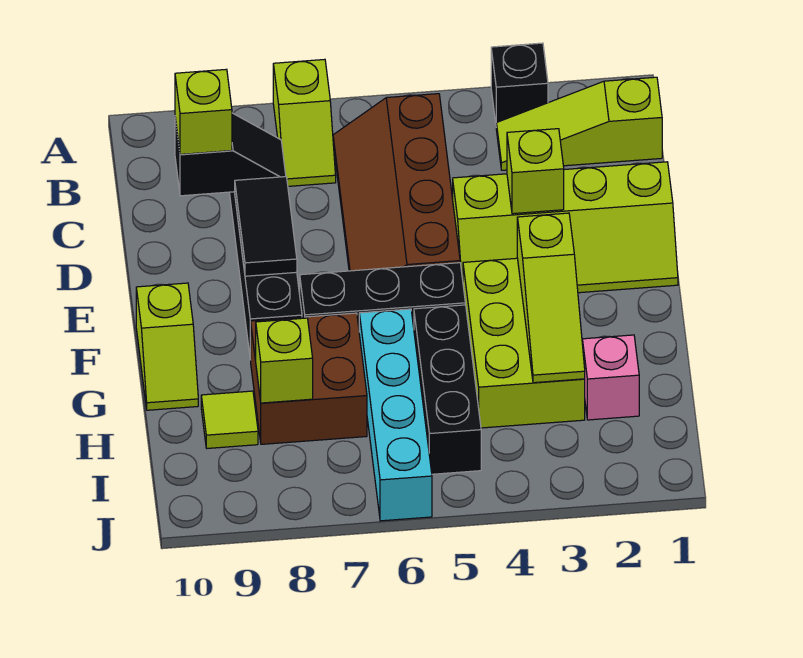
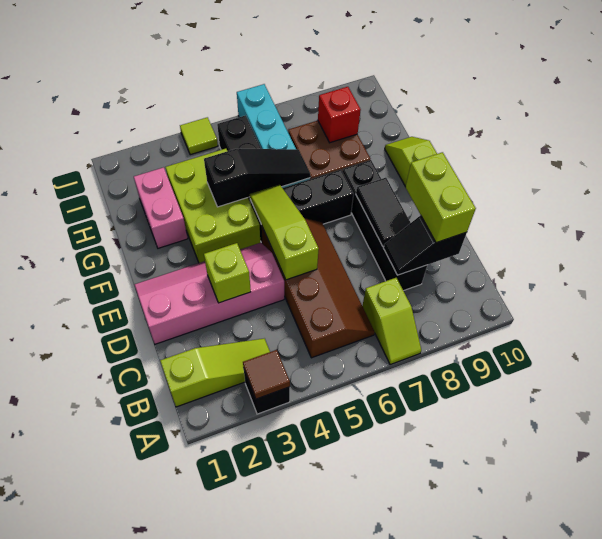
none -> brown 1x1 tile [243,350,290,399]
lime 1x2 slope [273,59,336,186] -> lime 1x2 slope turned to [363,278,421,365]
lime 1x1 brick [175,69,232,154] -> lime 1x2 brick [406,152,476,243]
lime 2x4 slope [453,162,678,293] -> pink 2x4 slope [135,243,284,344]
lime 1x3 slope [517,213,585,383] -> lime 1x3 slope moved to [250,185,319,280]
none -> black 1x3 slope [204,149,310,207]
pink 1x1 brick [582,335,639,420] -> pink 1x2 brick [134,167,188,248]
lime 1x1 brick [256,318,313,403] -> red 1x1 brick [318,87,361,143]
lime 1x1 tile [201,391,258,448] -> lime 1x1 tile moved to [180,117,218,155]

